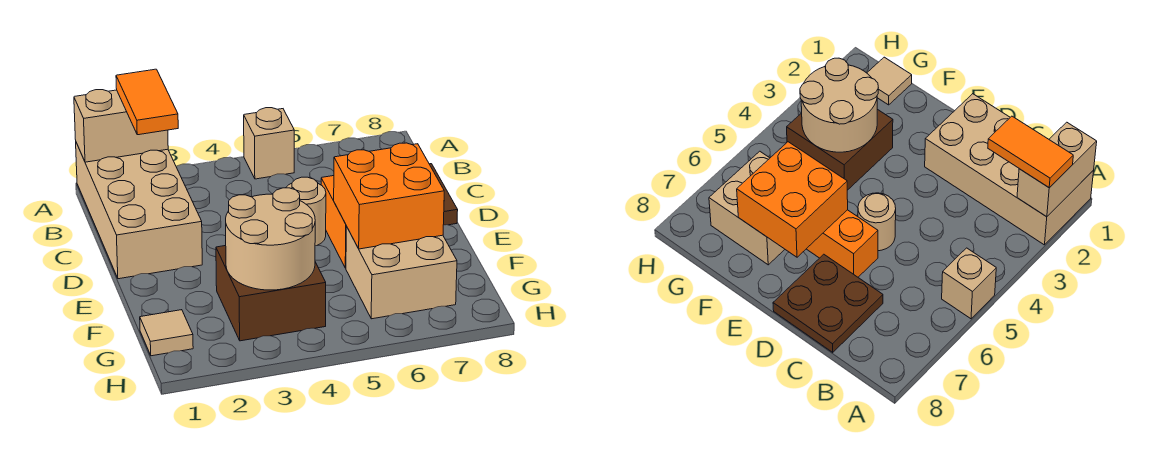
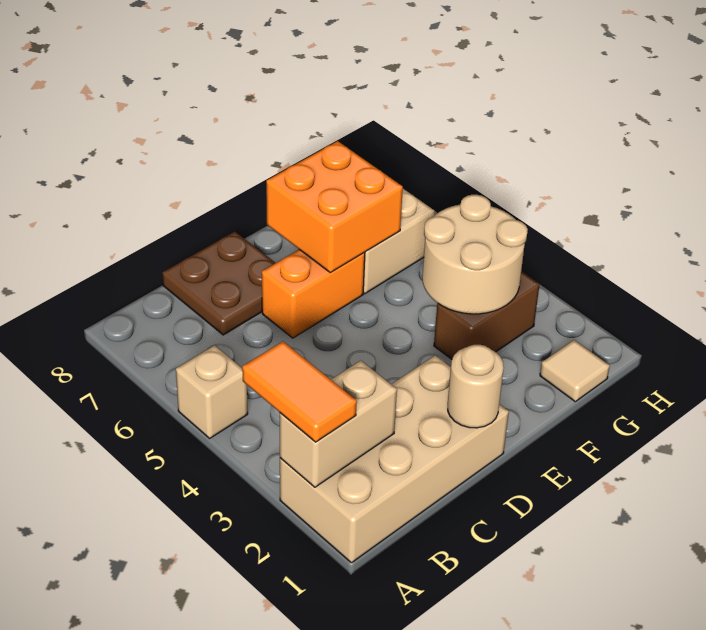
tan 1x2 brick [74,90,168,162] -> tan 1x2 brick turned to [280,360,397,487]
orange 1x2 tile [116,69,178,135] -> orange 1x2 tile turned to [242,341,357,442]
tan 1x1 round brick [286,177,326,246] -> tan 1x1 round brick moved to [448,345,504,428]
brown 2x2 brick [216,246,326,341] -> brown 1x2 brick [434,271,540,359]

